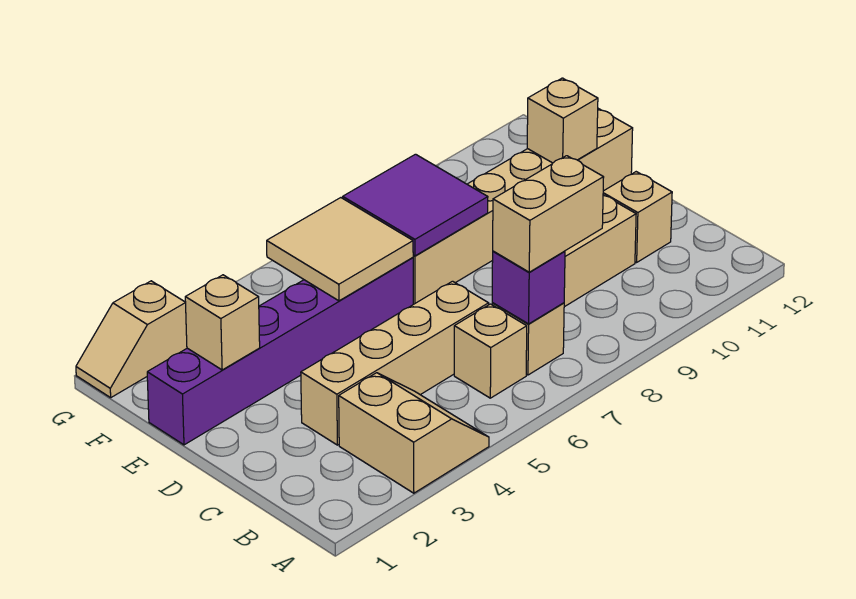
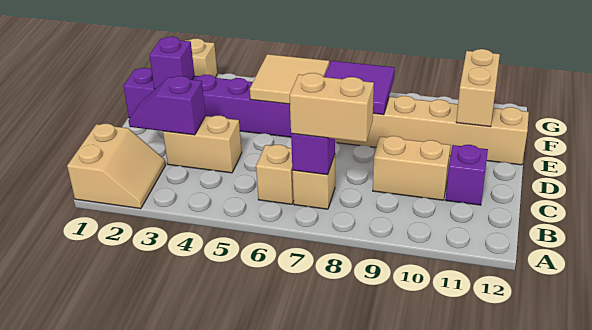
tan 2x2 slope [339,373,489,493] -> tan 2x2 slope moved to [67,124,165,209]
none -> purple 1x2 slope [129,76,205,135]
tan 1x4 brick [301,281,489,445] -> tan 1x2 brick [163,115,242,173]
tan 1x1 brick [603,172,672,262] -> purple 1x1 brick [446,145,488,205]
tan 1x1 brick [185,275,260,370] -> purple 1x1 brick [149,37,195,89]
tan 1x1 brick [527,78,598,163] -> tan 1x2 brick [456,49,500,127]

